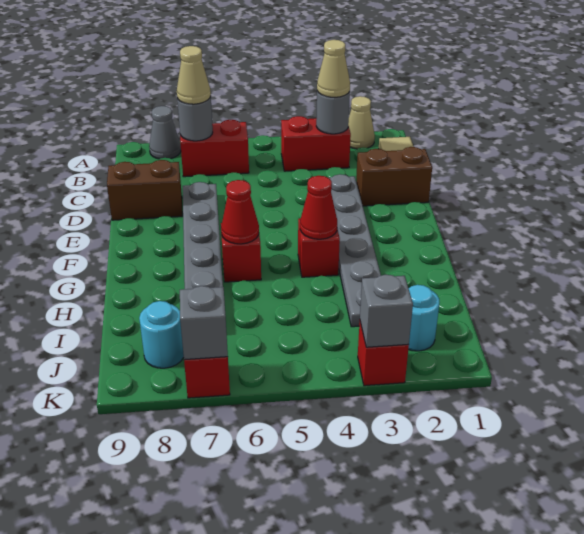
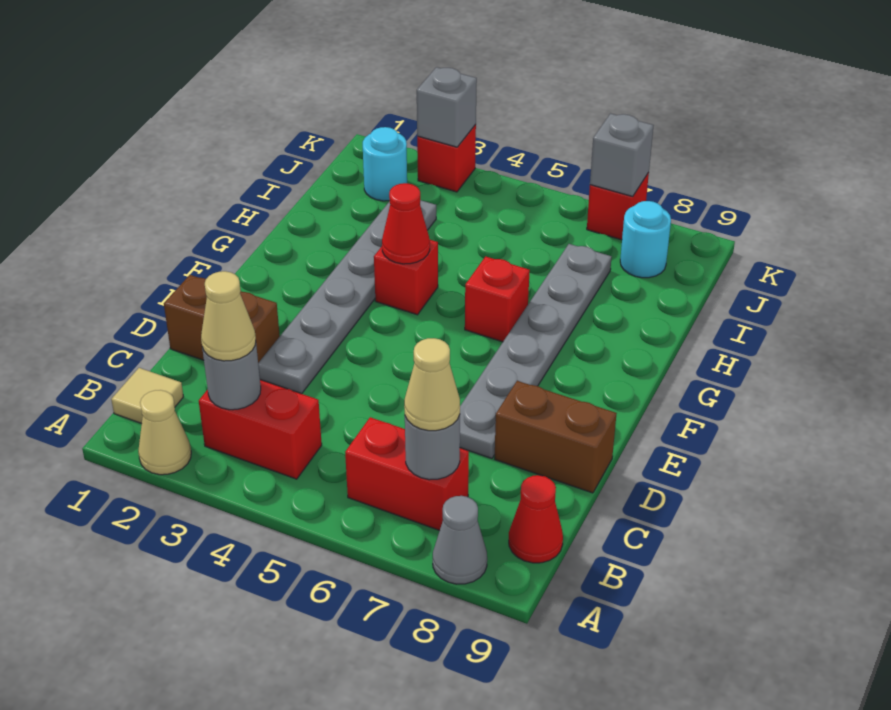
red 1x1 cone [221,180,259,244] -> red 1x1 cone moved to [509,475,563,563]

